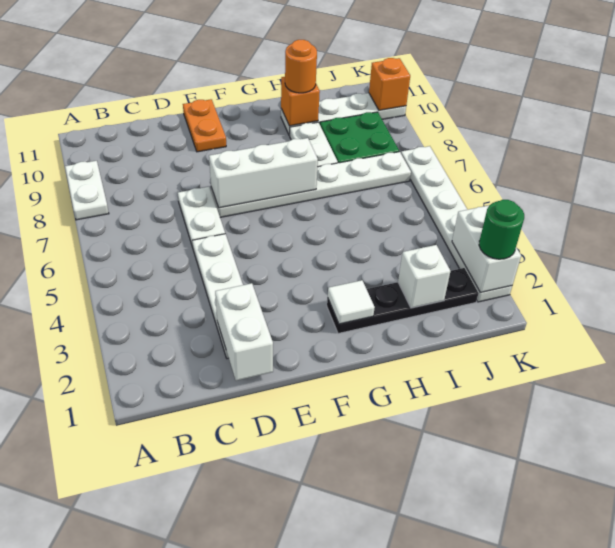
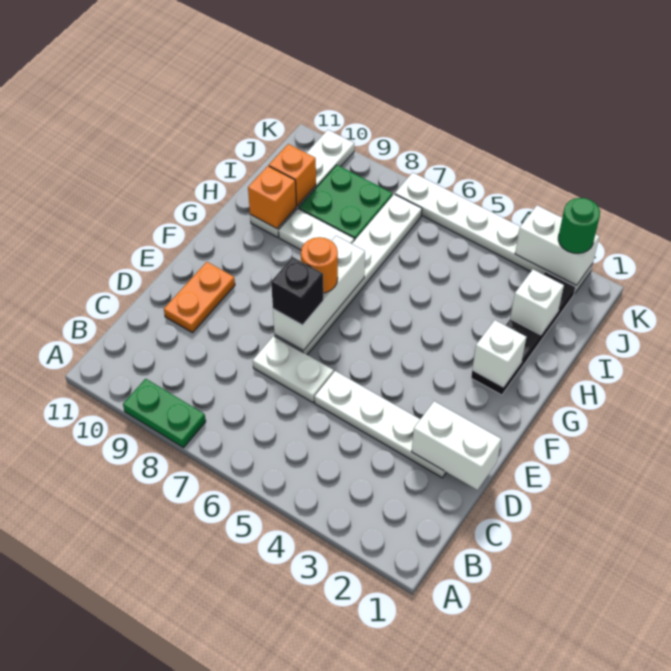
white 1x2 plate [65,161,109,220] -> green 1x2 plate [123,379,206,448]
none -> black 1x1 brick [271,257,323,325]
orange 1x2 plate [183,99,226,152] -> orange 1x2 plate turned to [164,262,235,333]
white 1x1 tile [328,280,375,324] -> white 1x1 brick [472,320,526,387]
orange 1x1 round brick [285,40,317,93] -> orange 1x1 round brick moved to [301,237,338,293]
orange 1x1 brick [369,58,410,110] -> orange 1x1 brick moved to [269,144,316,206]

